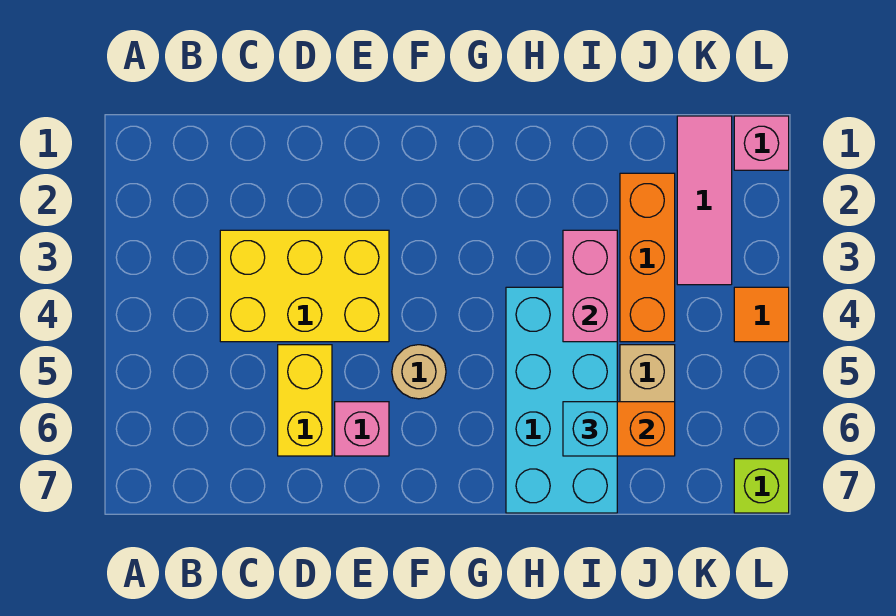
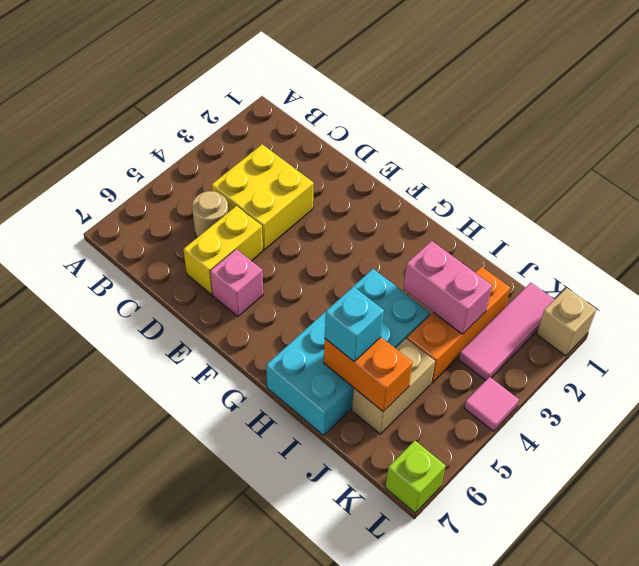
yellow 2x3 brick [220,230,389,342] -> yellow 2x2 brick [212,144,314,250]
tan 1x1 round brick [392,345,446,399] -> tan 1x1 round brick moved to [192,191,228,237]
pink 1x2 brick [563,230,617,342] -> pink 1x2 brick turned to [404,241,492,334]
pink 1x1 brick [734,116,789,170] -> tan 1x1 brick [537,288,596,356]
orange 1x1 tile [734,287,789,342] -> pink 1x1 tile [464,377,519,431]

